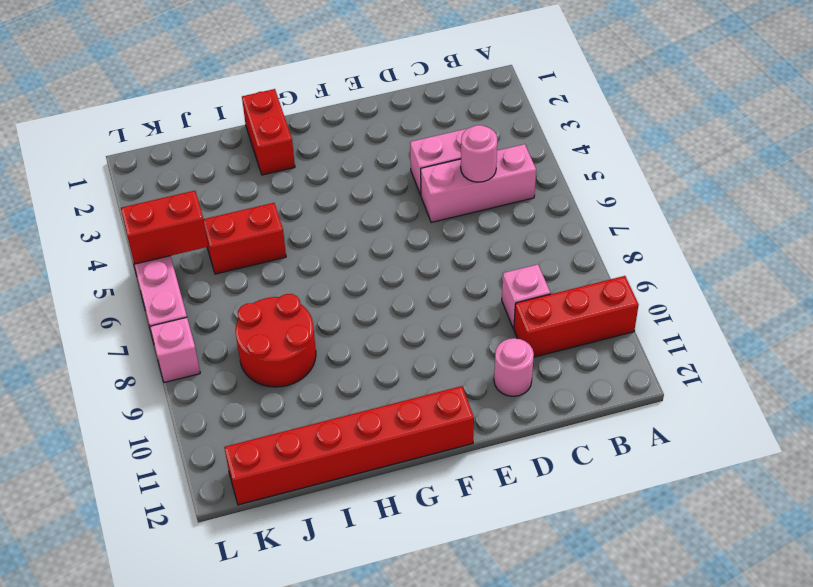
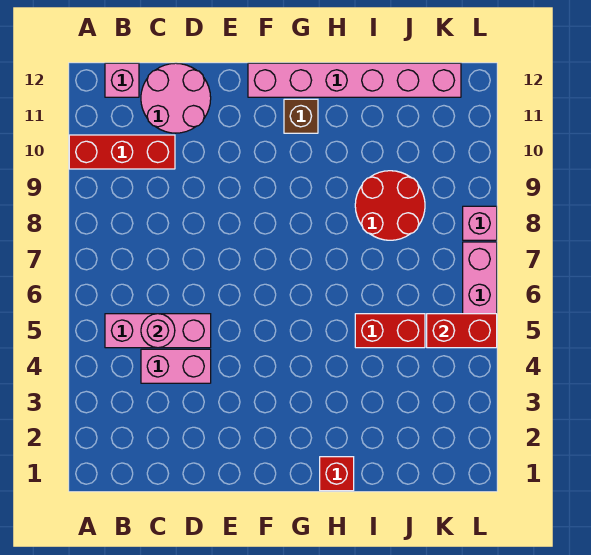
pink 1x1 brick [502,264,551,329] -> pink 1x1 brick moved to [105,63,139,97]
pink 1x1 round brick [494,338,534,396] -> pink 2x2 round brick [141,63,211,133]
red 1x6 brick [224,386,474,505] -> pink 1x6 brick [248,63,461,97]
none -> brown 1x1 brick [284,99,318,133]
red 1x2 brick [242,89,295,175] -> red 1x1 brick [320,457,354,491]

